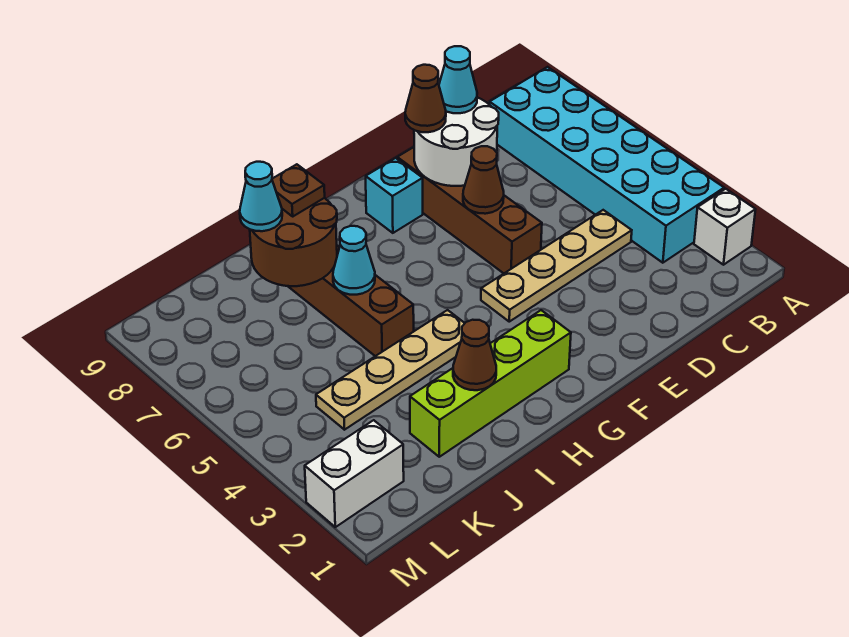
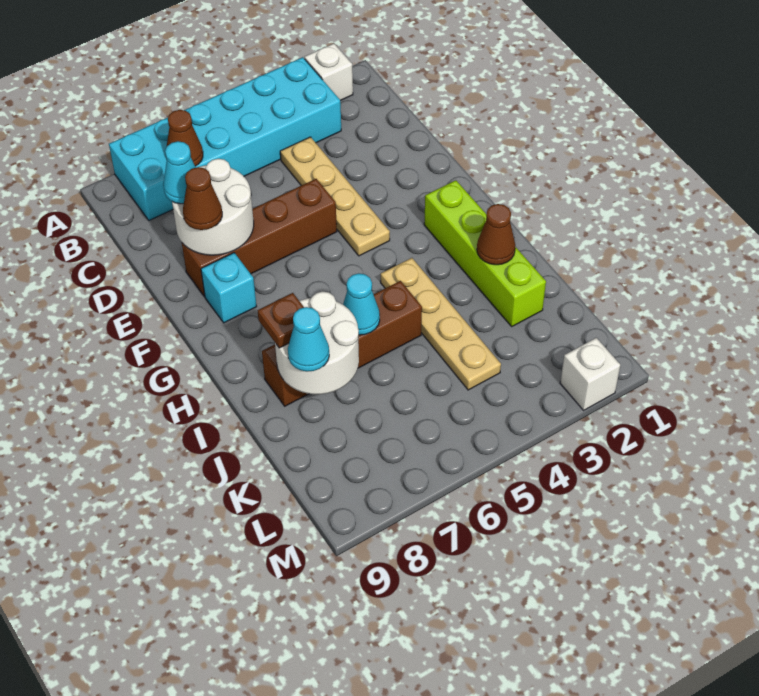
brown 1x1 cone [463,146,504,214] -> brown 1x1 cone moved to [167,110,203,166]
brown 2x2 round brick [250,198,337,286] -> white 2x2 round brick [275,291,359,394]
white 1x2 brick [305,420,404,527] -> white 1x1 brick [560,338,620,410]

